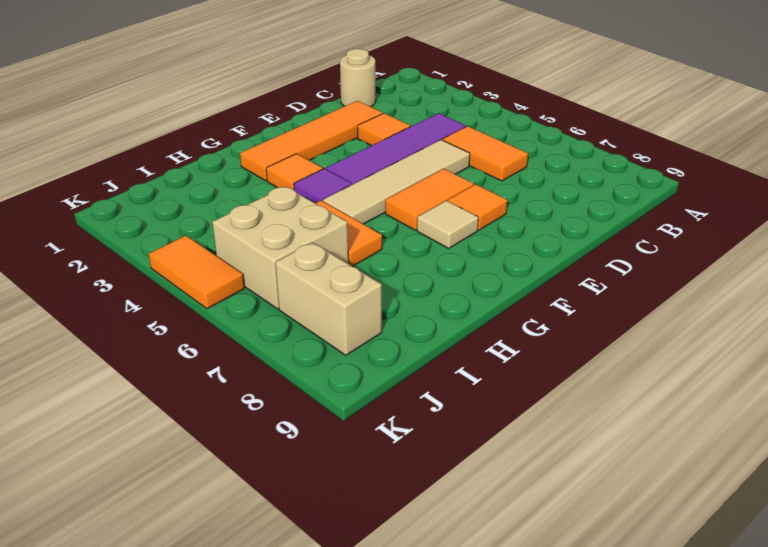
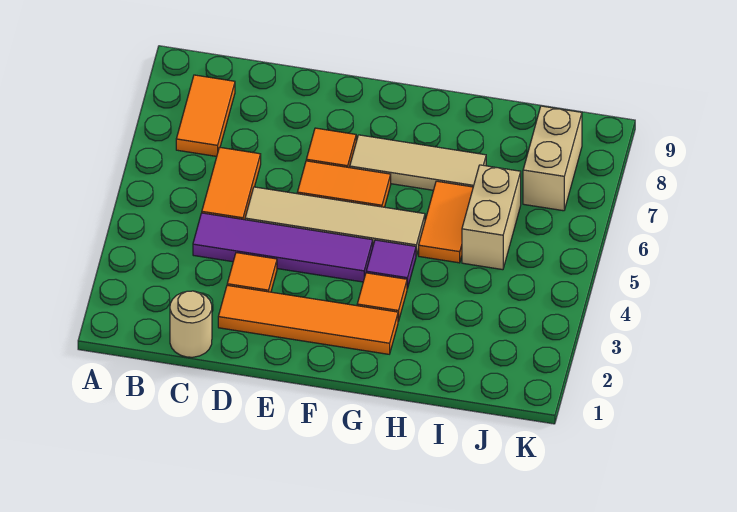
tan 1x1 tile [417,201,478,248] -> tan 1x3 tile [350,135,486,190]
tan 2x2 brick [212,186,348,309] -> tan 1x2 brick [462,165,521,270]
orange 1x2 tile [149,236,244,309] -> orange 1x2 tile moved to [176,75,235,156]

